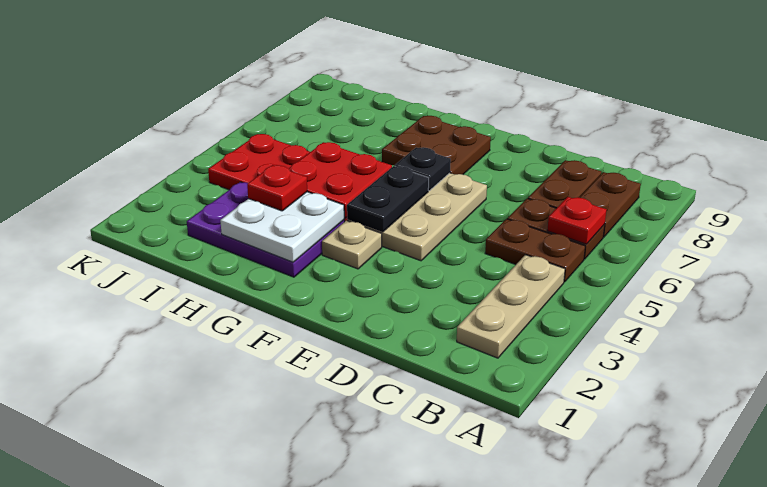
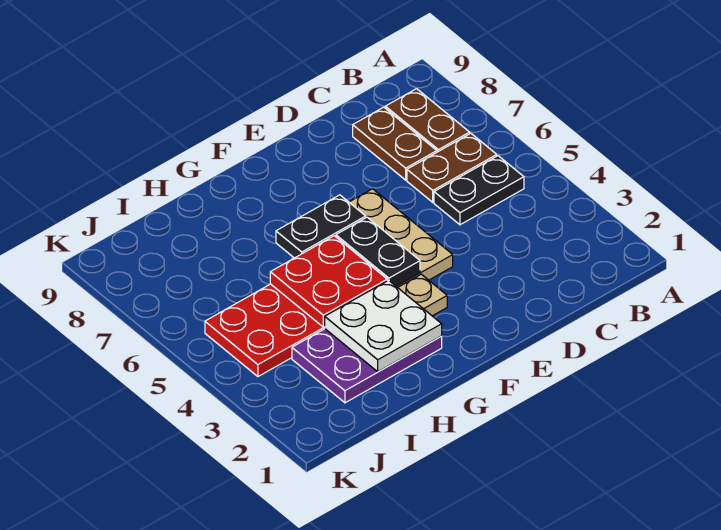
tan 1x3 plate [457,255,565,358] -> none
brown 1x2 plate [485,219,585,282] -> black 1x2 plate [434,156,524,225]
red 1x1 plate [547,197,606,244] -> none
black 1x1 plate [395,147,451,191] -> black 1x2 plate [276,195,366,258]
brown 2x2 plate [382,116,491,175] -> none
red 1x1 plate [247,165,307,211] -> none

